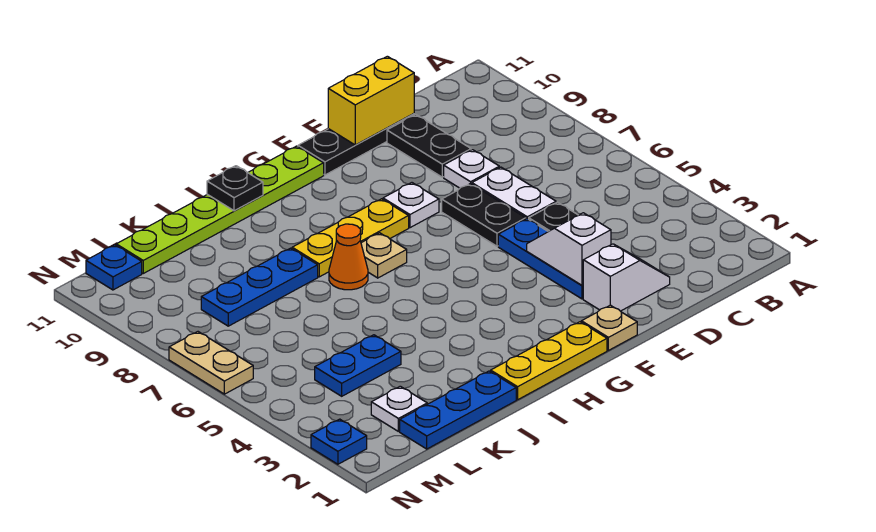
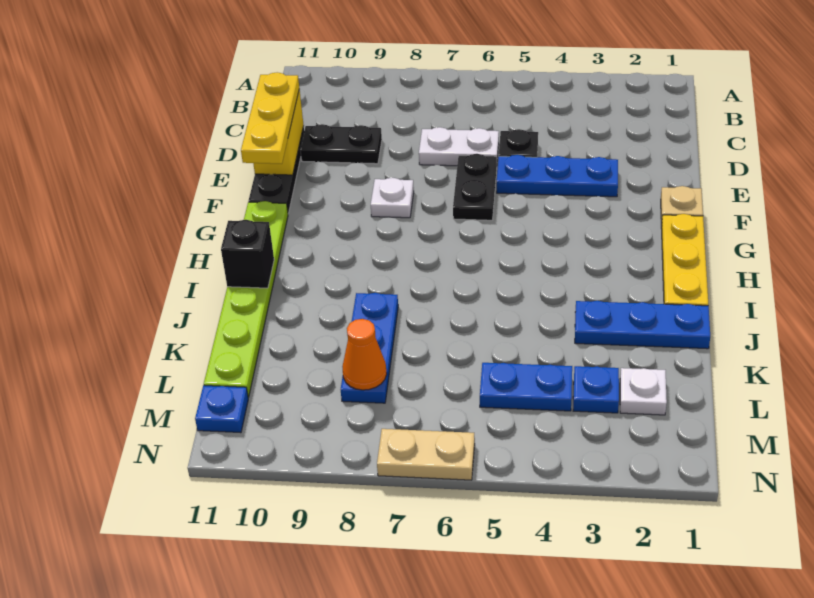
white 1x2 slope [583,244,670,311] -> none
white 1x1 plate [444,150,499,188] -> none
white 1x2 slope [527,213,611,286] -> none
black 1x2 plate [442,183,526,246] -> black 1x2 plate turned to [453,154,497,220]
yellow 1x3 plate [292,199,409,277] -> yellow 1x3 plate moved to [241,72,299,164]
tan 1x1 plate [361,233,407,278] -> none
orange 1x1 cone [329,224,368,290] -> orange 1x1 cone moved to [342,319,387,390]
black 1x1 plate [207,166,263,211] -> black 1x1 brick [221,220,274,288]
blue 1x3 plate [400,371,516,449] -> blue 1x3 plate turned to [575,301,710,349]
blue 1x2 plate [315,335,401,396] -> blue 1x2 plate turned to [480,363,572,411]
blue 1x1 plate [311,419,367,464] -> blue 1x1 plate moved to [573,366,619,413]

